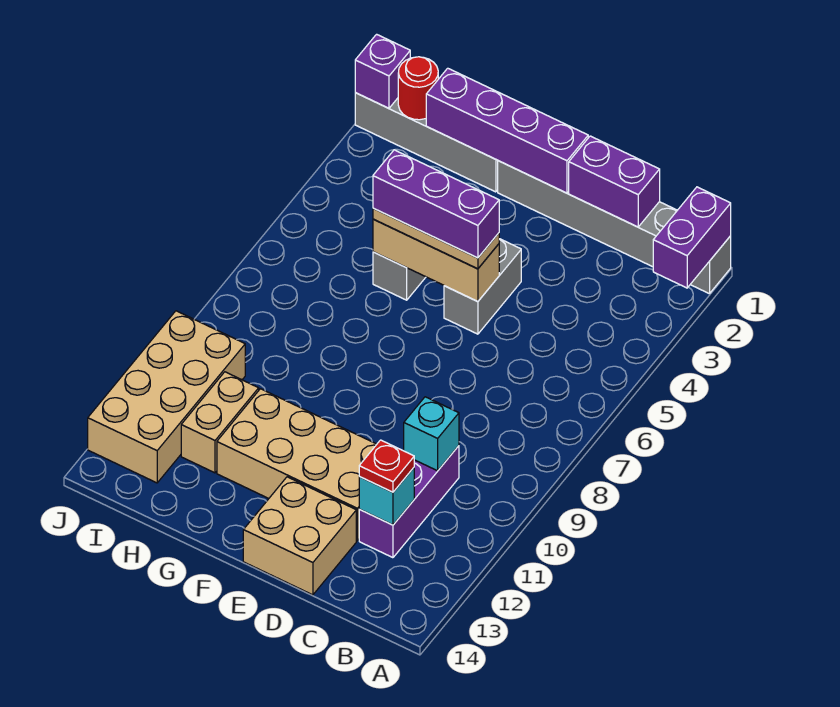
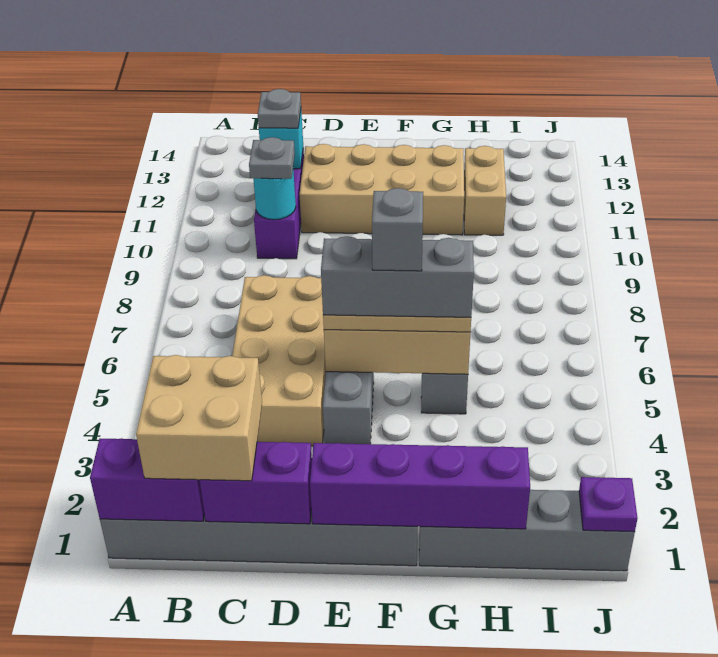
purple 1x2 brick [653,187,731,288] -> purple 1x2 brick turned to [90,438,204,521]
cyan 1x1 brick [404,397,459,471] -> cyan 1x1 round brick [253,171,296,220]
none -> grey 1x1 plate [249,137,295,179]
red 1x1 plate [359,440,414,492] -> grey 1x1 plate [258,89,301,128]
tan 2x2 brick [243,477,356,595] -> tan 2x2 brick moved to [136,355,262,481]
purple 1x3 brick [373,150,499,258] -> grey 1x3 brick [321,236,474,317]
none -> grey 1x1 brick [372,188,423,271]
red 1x1 round brick [398,57,438,120] -> none
tan 2x4 brick [88,311,245,483] -> tan 2x4 brick moved to [232,275,326,446]
purple 1x1 brick [355,34,410,108] -> purple 1x1 plate [579,477,637,532]

